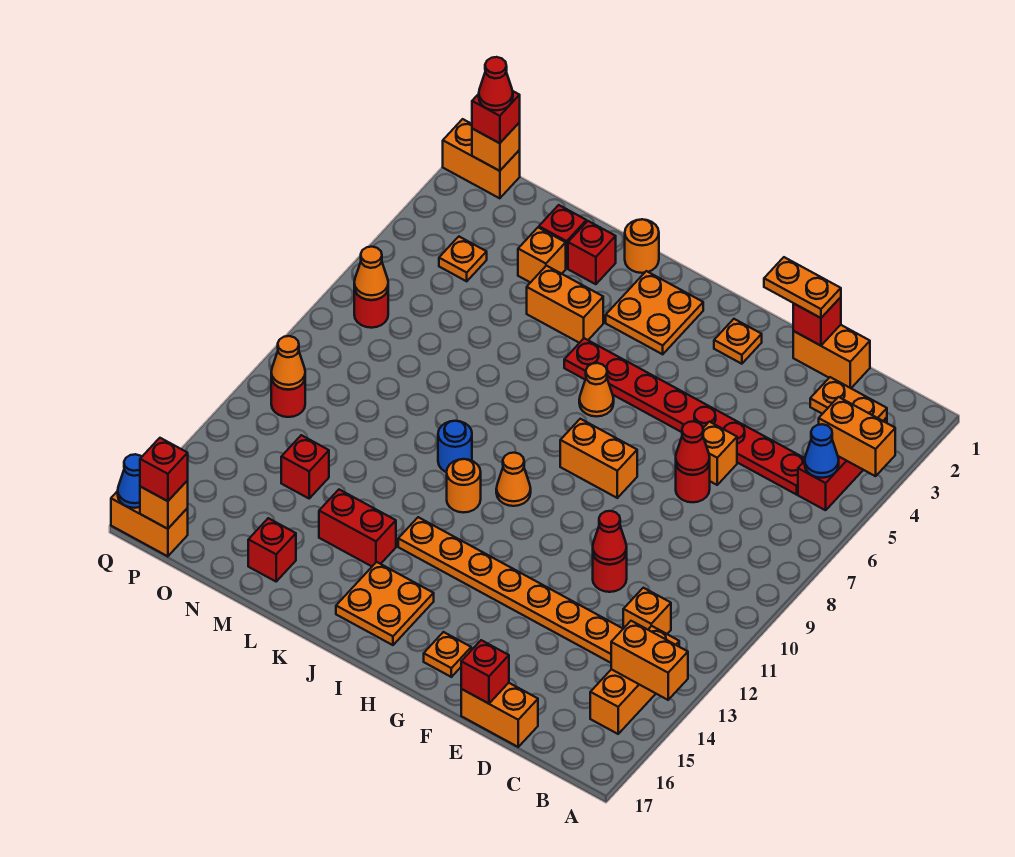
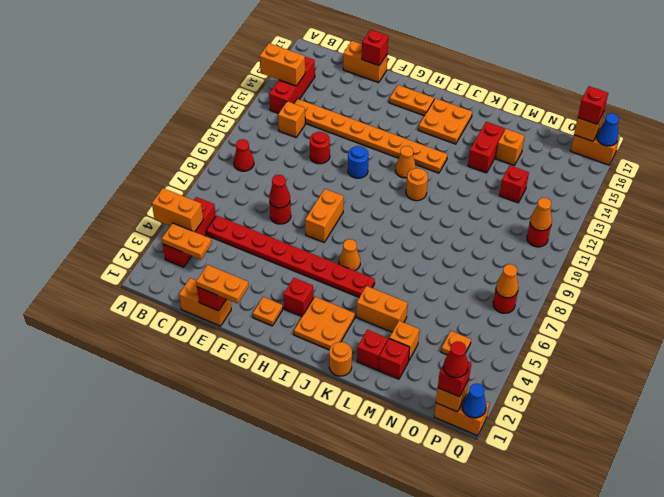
blue 1x1 cone [805,424,839,478] -> blue 1x1 cone moved to [462,383,486,418]
orange 1x3 brick [590,626,679,734] -> red 1x3 brick [269,57,315,113]
orange 1x1 brick [703,422,737,485] -> orange 1x1 brick moved to [496,129,525,165]
red 1x1 cone [593,511,627,564] -> red 1x1 cone moved to [234,139,254,171]
orange 1x2 brick [560,419,637,498] -> orange 1x2 brick turned to [305,189,344,242]
orange 1x1 plate [424,632,471,677] -> orange 1x2 plate [389,85,434,116]
orange 1x1 cone [496,453,531,506] -> orange 1x1 cone moved to [396,146,416,178]
blue 1x1 round brick [438,421,472,472] -> blue 1x1 round brick moved to [348,146,369,178]
red 1x2 brick [319,490,396,566] -> red 1x2 brick turned to [468,122,505,173]
red 1x1 brick [248,518,296,581] -> red 1x1 brick moved to [283,278,314,316]

